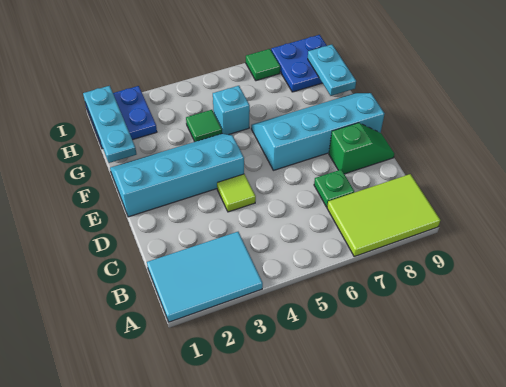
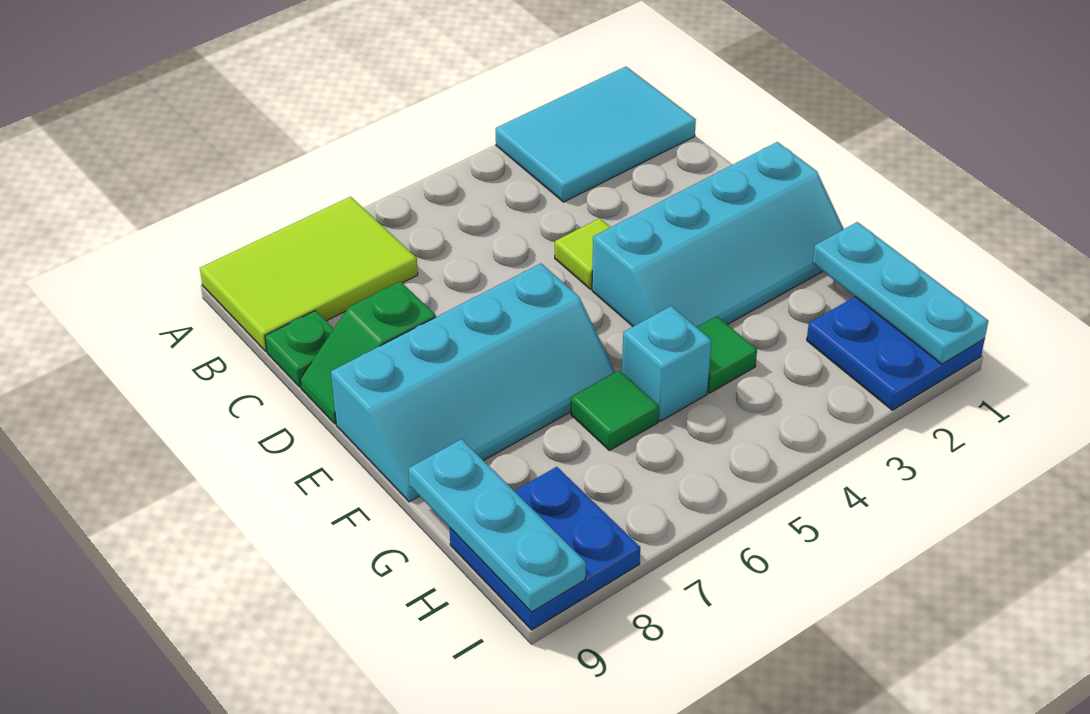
green 1x1 plate [314,170,354,207] -> green 1x1 plate moved to [265,311,334,387]
cyan 1x2 plate [308,45,356,96] -> cyan 1x3 plate [409,439,586,612]
green 1x1 tile [246,49,280,81] -> green 1x1 tile moved to [571,371,659,451]

